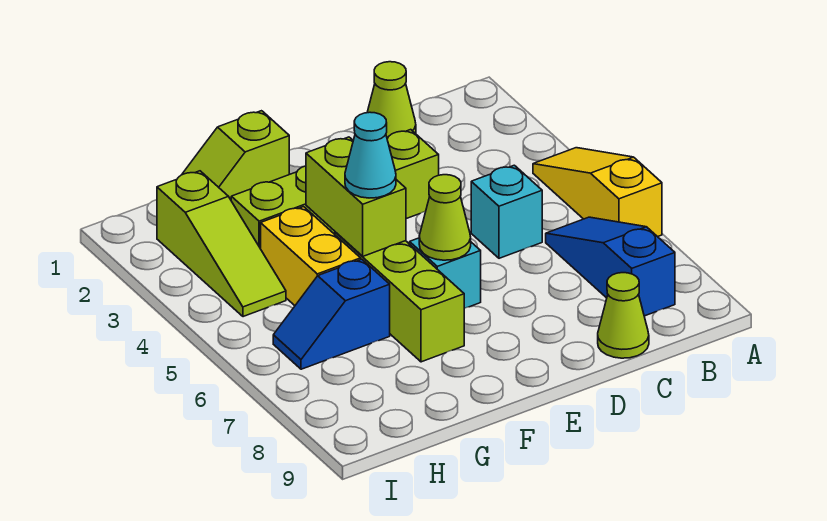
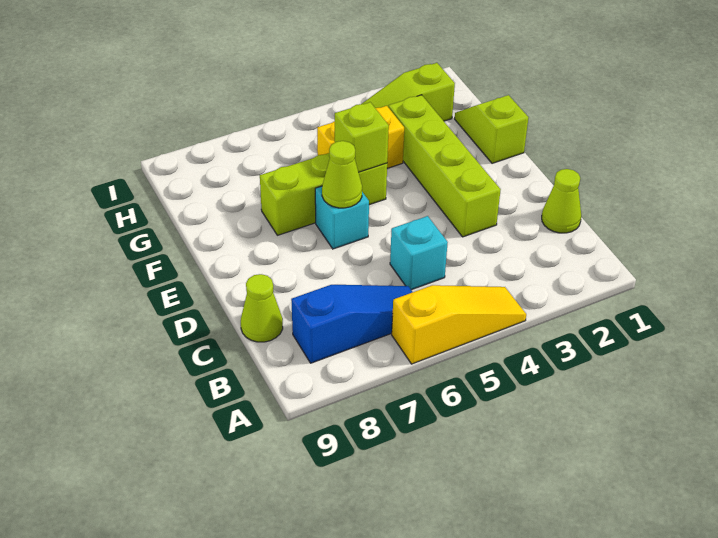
lime 1x2 brick [306,137,406,256] -> lime 1x1 brick [335,102,389,172]
cyan 1x1 cone [345,112,396,198] -> none
blue 1x2 slope [273,259,390,369] -> none

